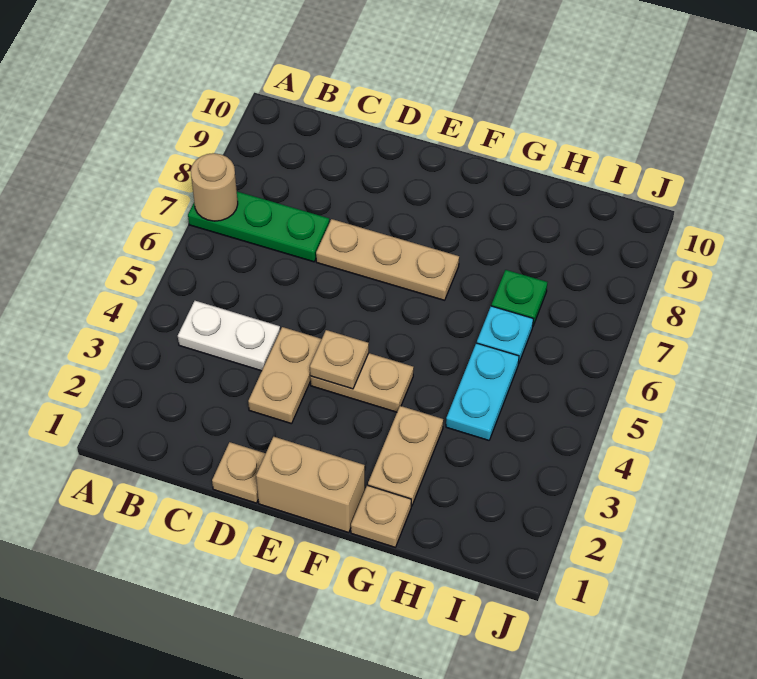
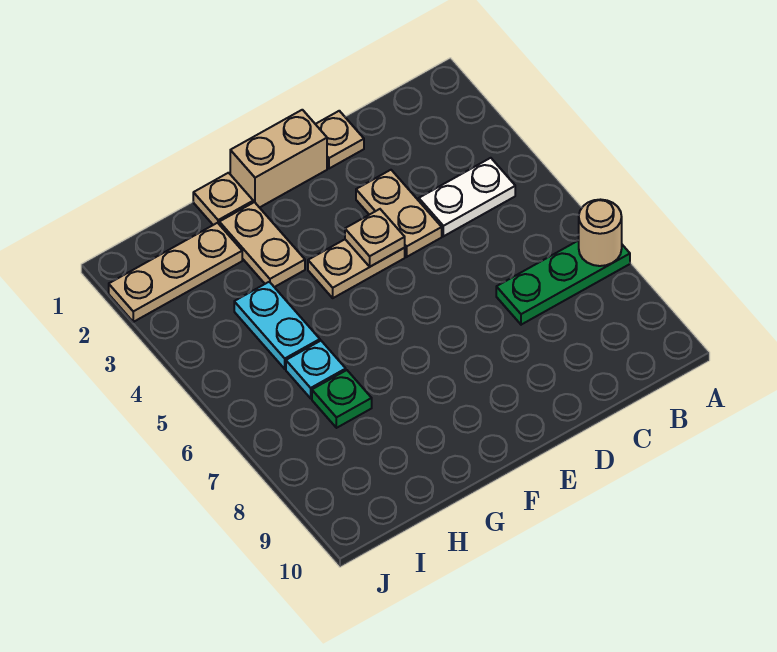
tan 1x3 plate [316,219,459,300] -> tan 1x3 plate moved to [109,223,242,322]

